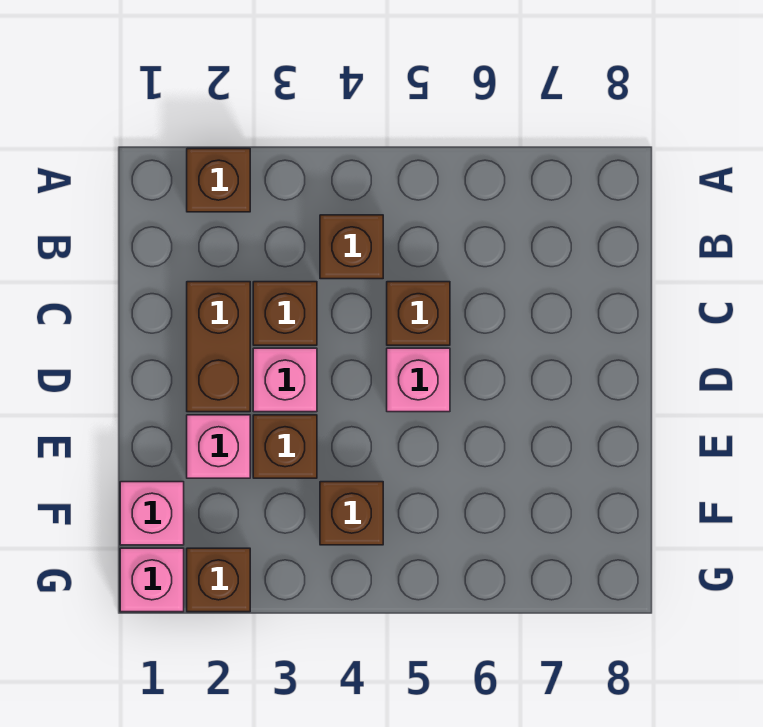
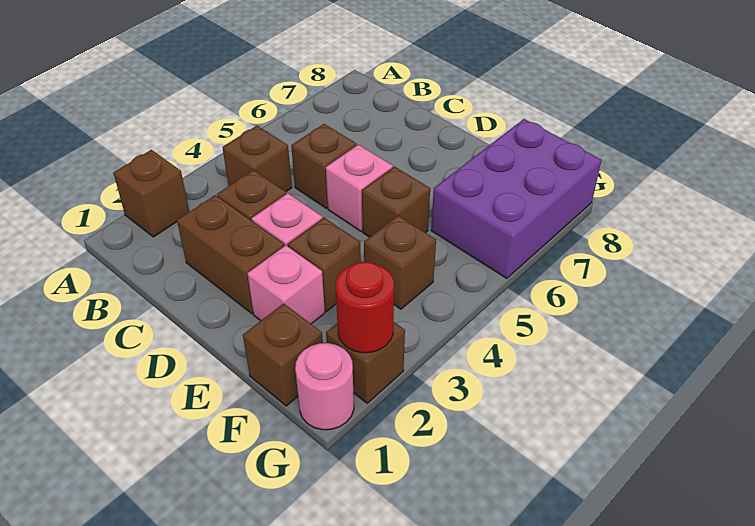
none -> brown 1x1 brick [362,166,430,237]
pink 1x1 brick [120,482,184,545] -> brown 1x1 brick [243,304,323,406]
none -> purple 2x3 brick [431,119,602,278]
pink 1x1 brick [120,548,184,612] -> pink 1x1 round brick [295,343,354,430]
none -> red 1x1 round brick [336,262,394,353]

